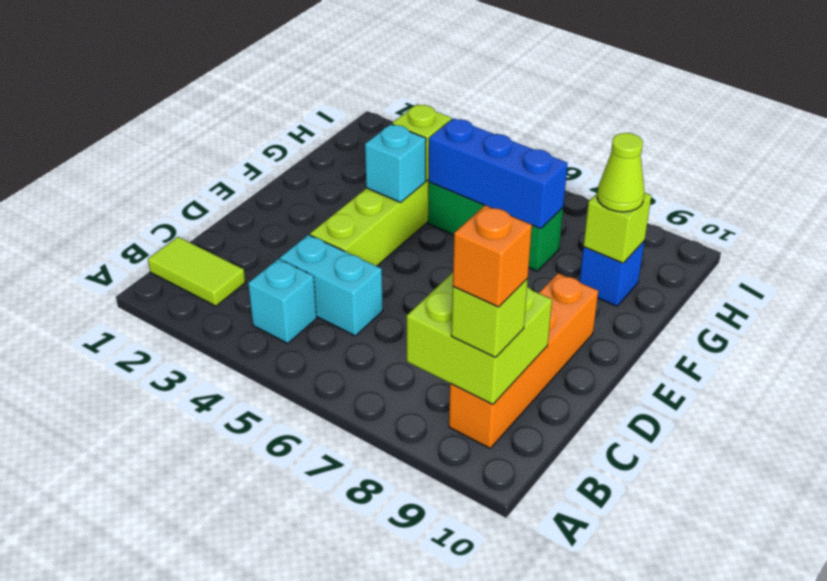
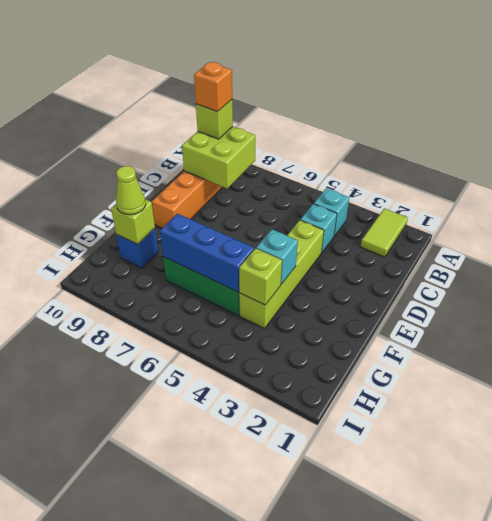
lime 1x2 tile [148,237,245,306] -> lime 1x2 tile turned to [361,208,408,257]
cyan 1x2 brick [280,235,383,336] -> cyan 1x1 brick [300,204,337,253]

